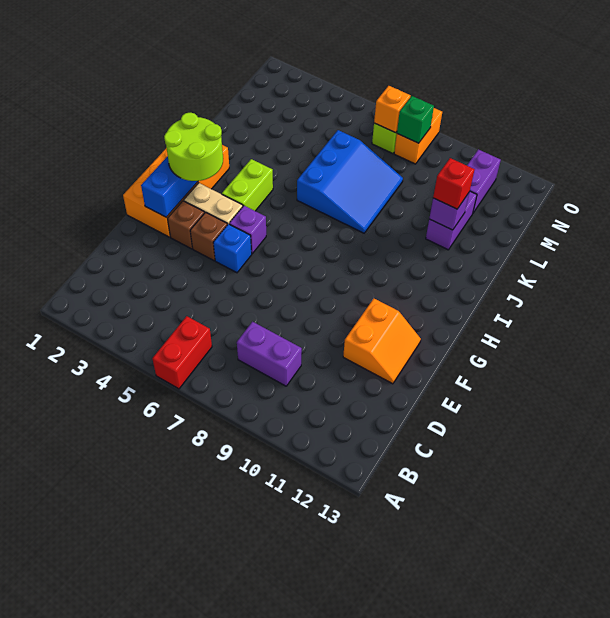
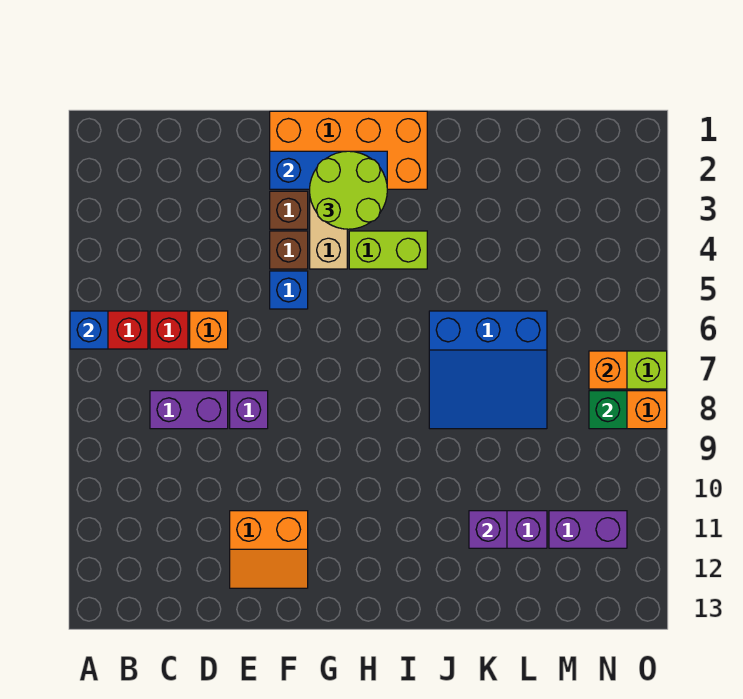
none -> blue 1x1 brick [70,311,108,349]
purple 1x2 brick [237,322,302,386] -> purple 1x2 brick turned to [150,391,228,429]
none -> orange 1x1 brick [190,311,228,349]
purple 1x1 brick [229,206,266,254] -> purple 1x1 brick moved to [230,391,268,429]
red 1x1 brick [433,158,475,209] -> red 1x1 brick moved to [150,311,188,349]

